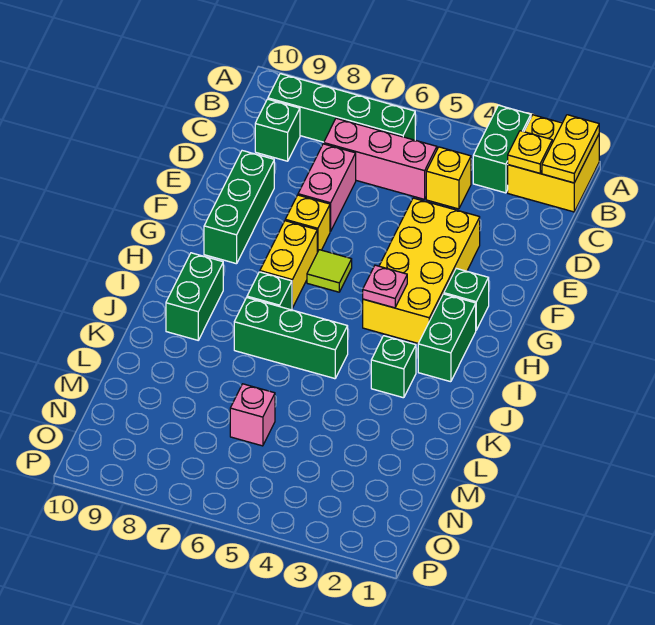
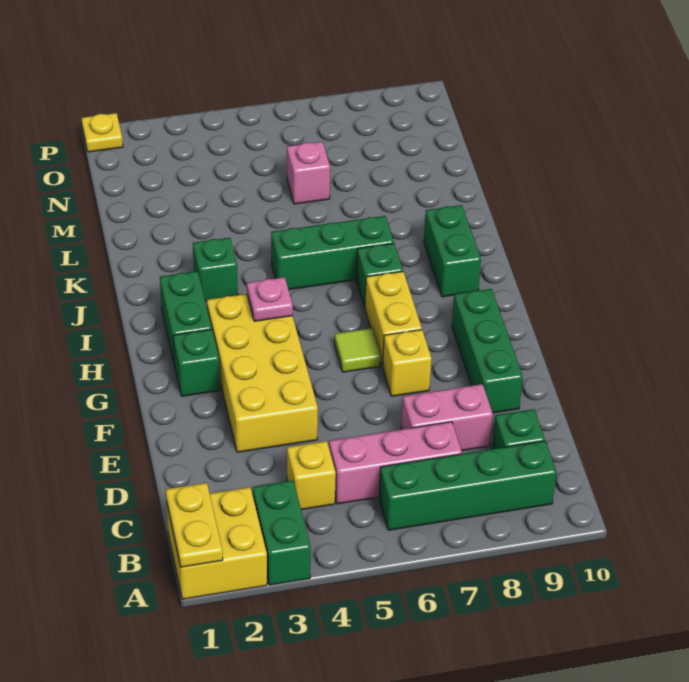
yellow 1x1 plate [508,131,552,173] -> yellow 1x1 plate moved to [82,113,123,152]
pink 1x2 brick [298,144,356,232] -> pink 1x2 brick turned to [401,384,493,451]

